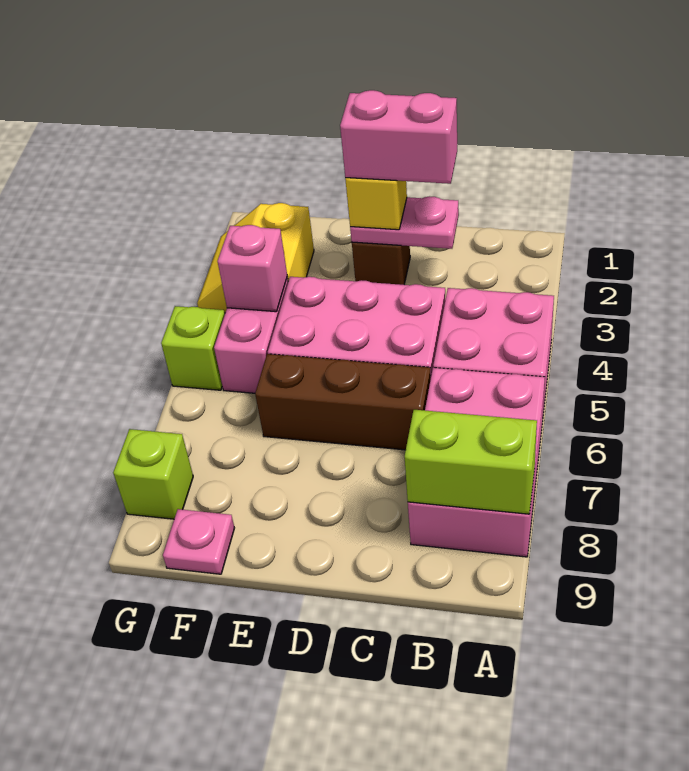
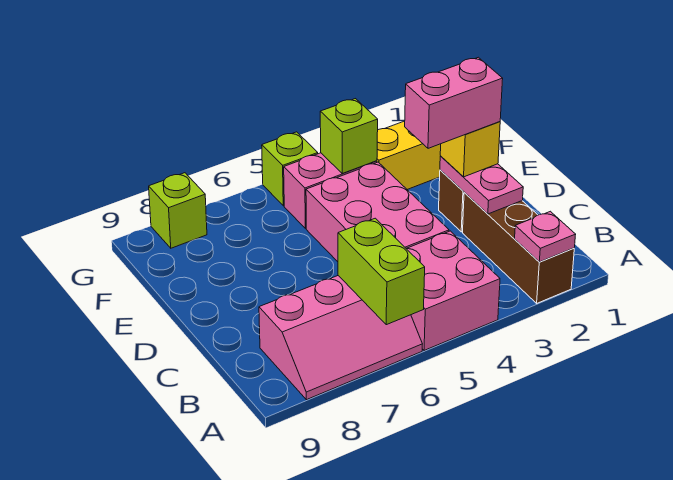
pink 2x3 brick [408,368,545,557] -> pink 2x3 slope [259,276,422,400]
lime 1x2 brick [404,410,537,514] -> lime 1x2 brick moved to [338,218,425,325]
pink 1x2 brick [340,90,457,184] -> pink 1x2 brick turned to [405,57,503,148]
brown 1x3 brick [255,354,431,450] -> brown 1x3 brick moved to [463,193,574,303]
pink 1x1 brick [218,225,287,312] -> lime 1x1 brick [320,99,378,173]
pink 1x1 plate [163,509,234,574] -> pink 1x1 plate moved to [515,211,576,262]

